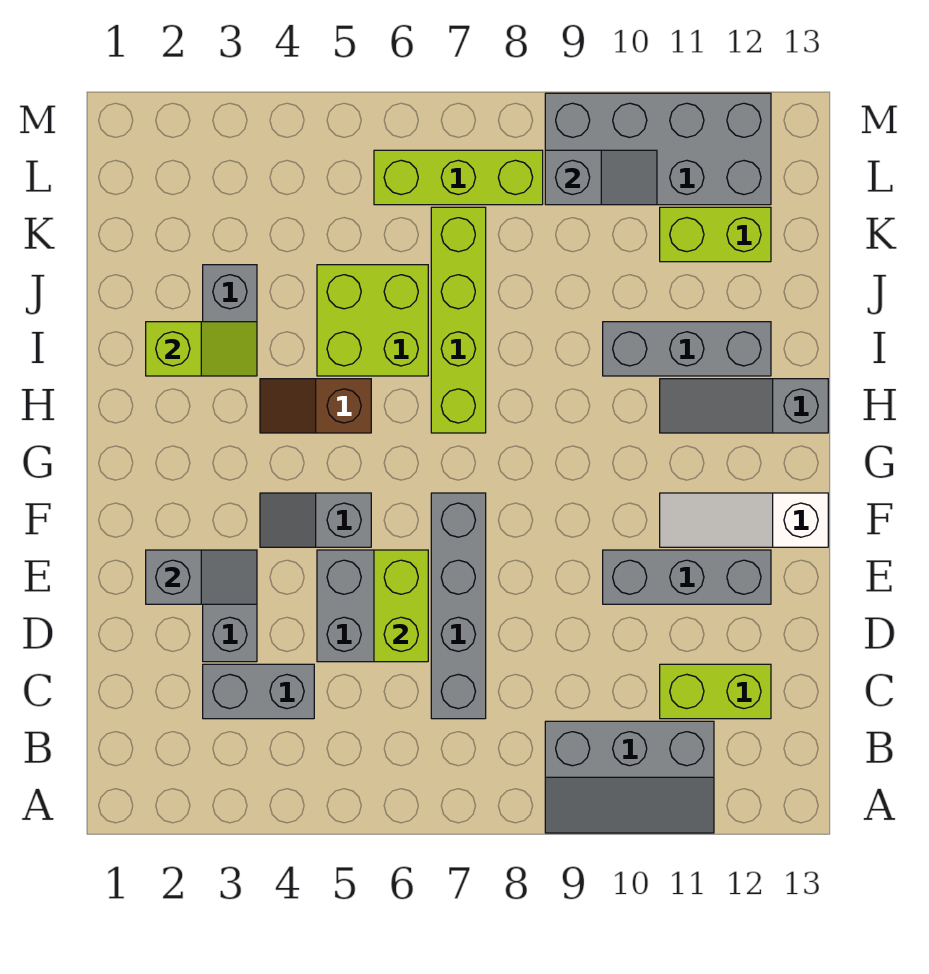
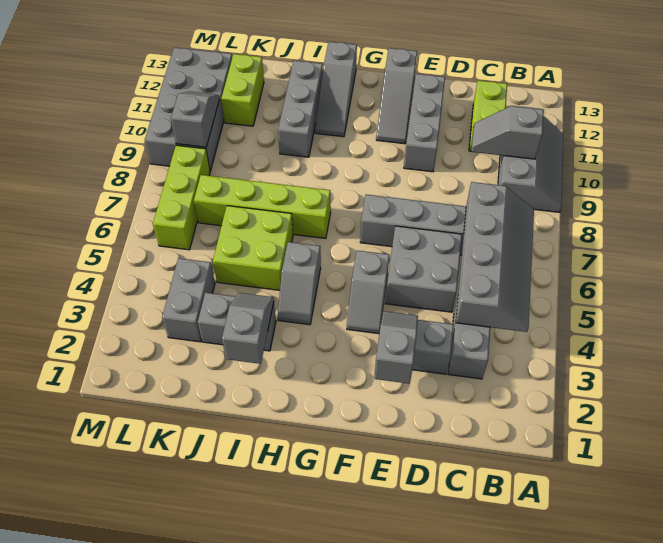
none -> grey 2x4 slope [456,182,534,332]
none -> grey 1x2 slope [471,106,544,159]
lime 1x2 brick [374,550,428,662] -> none
white 1x3 slope [660,493,828,547] -> grey 1x3 slope [376,48,417,144]
brown 1x2 slope [260,379,371,433] -> grey 1x2 slope [278,242,321,325]
lime 1x2 slope [146,322,257,376] -> grey 1x2 slope [222,293,274,364]
none -> grey 1x2 brick [162,258,215,342]

